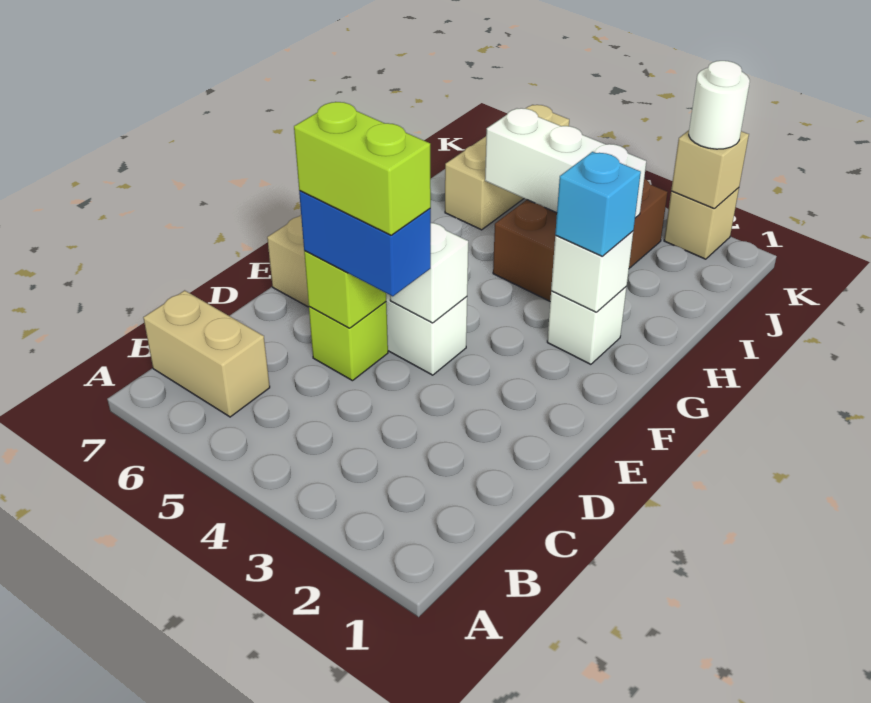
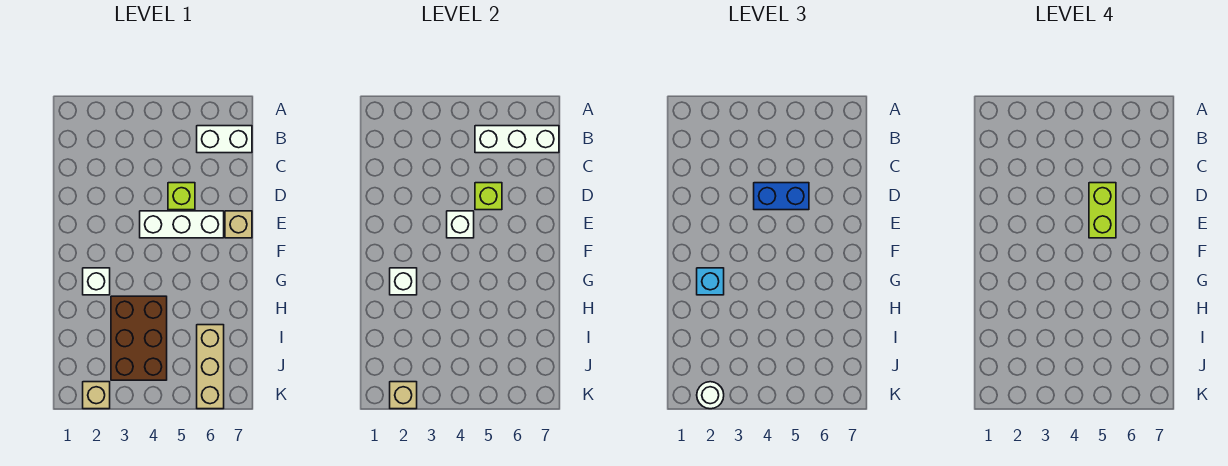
tan 1x2 brick [143,290,270,417] -> white 1x2 brick [197,126,252,153]
lime 1x2 brick [294,102,431,235] -> lime 1x2 brick turned to [1089,183,1116,238]
white 1x3 brick [485,108,646,218] -> white 1x3 brick moved to [475,126,559,153]

